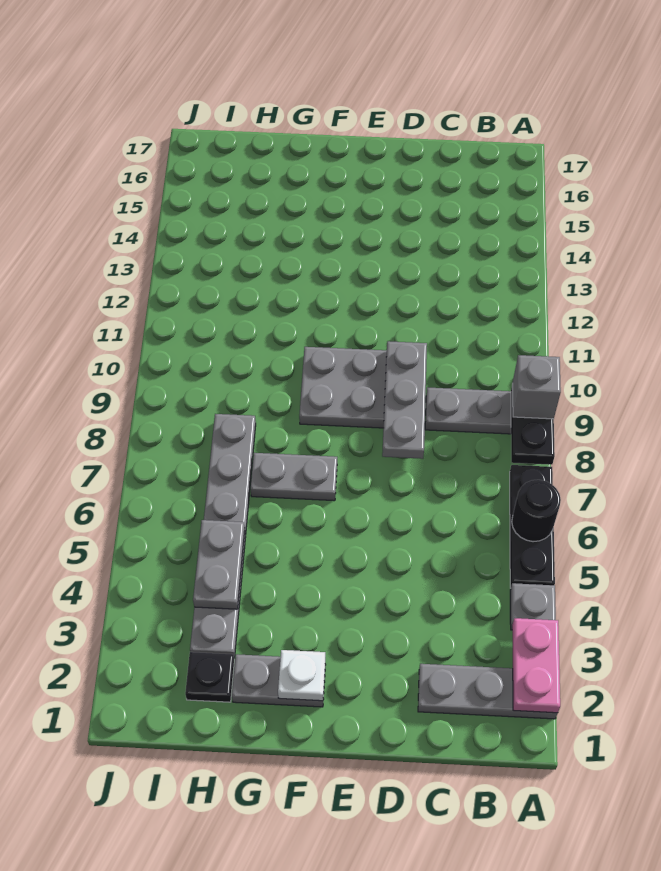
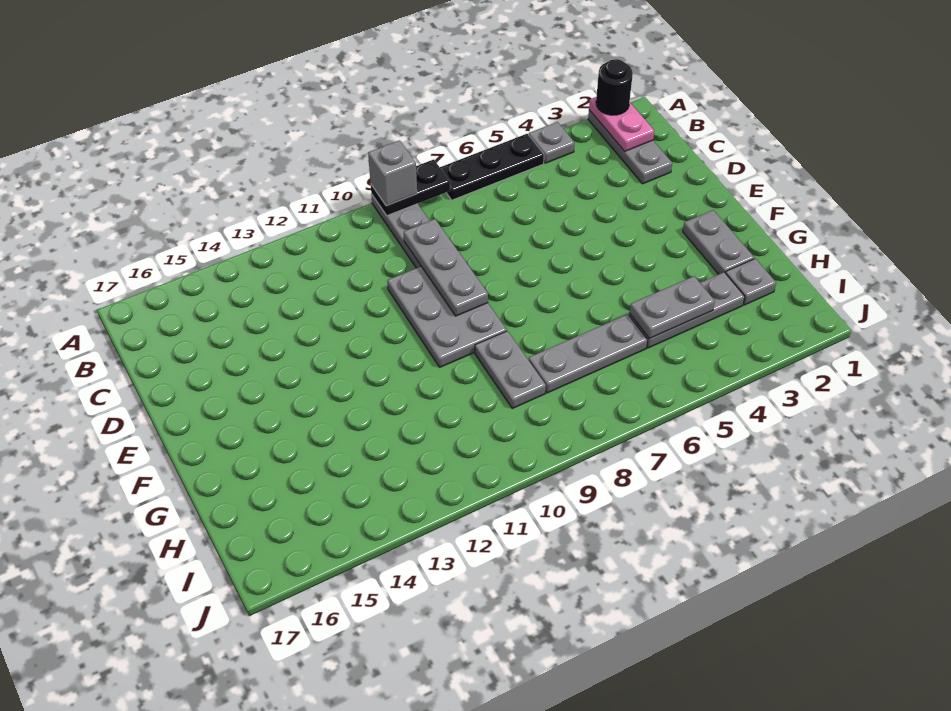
pink 1x2 plate [512,618,560,713] -> pink 1x2 plate turned to [589,97,654,151]
black 1x1 round brick [512,480,561,542] -> black 1x1 round brick moved to [596,59,633,115]
grey 1x3 plate [382,341,427,459] -> grey 1x3 plate turned to [404,219,488,316]
white 1x1 plate [278,650,325,701] -> none
grey 1x2 plate [251,453,337,501] -> grey 1x2 plate moved to [475,331,546,408]
black 1x1 plate [185,652,234,702] -> grey 1x1 plate [726,259,776,305]

